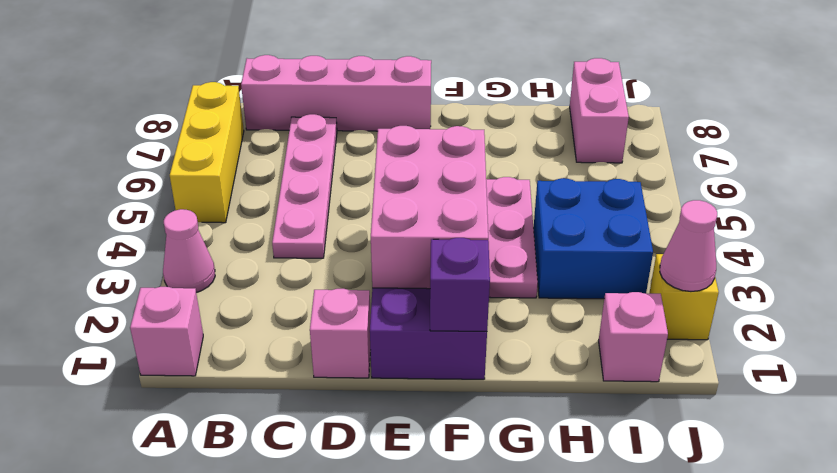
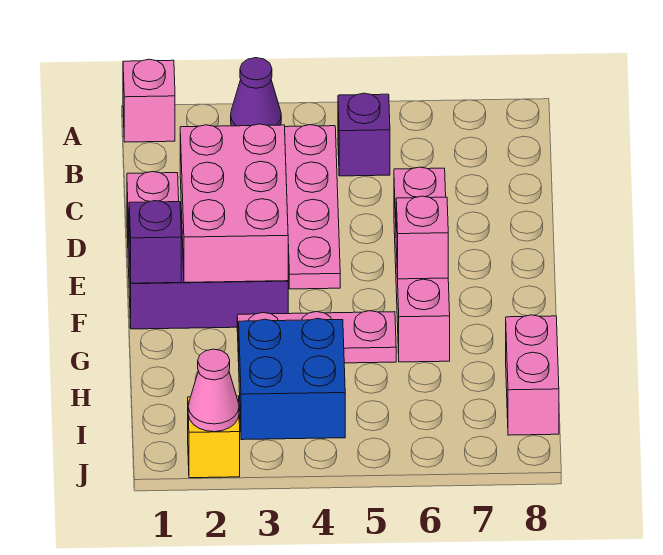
pink 1x1 cone [163,209,215,292] -> purple 1x1 cone [231,58,281,126]
yellow 1x3 brick [170,82,244,223] -> none
none -> purple 1x1 brick [338,93,390,176]
pink 1x4 brick [241,55,431,131] -> pink 1x4 brick moved to [394,167,450,362]
pink 1x4 plate [272,114,337,258] -> pink 1x4 plate turned to [285,125,340,289]
pink 2x3 brick [371,126,488,289] -> pink 2x3 brick turned to [180,124,288,282]
pink 1x1 brick [599,292,668,382] -> pink 1x1 brick moved to [396,196,448,279]
pink 1x2 brick [570,58,629,163] -> pink 1x2 brick turned to [506,315,559,435]

